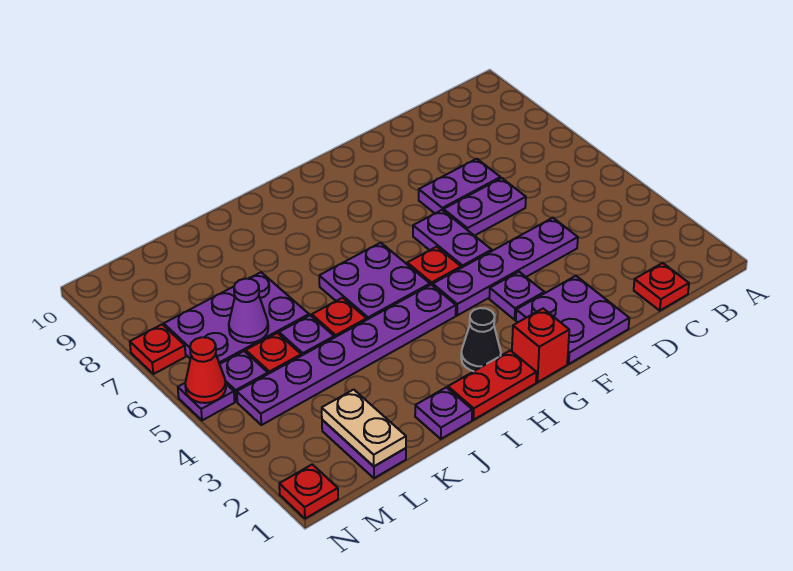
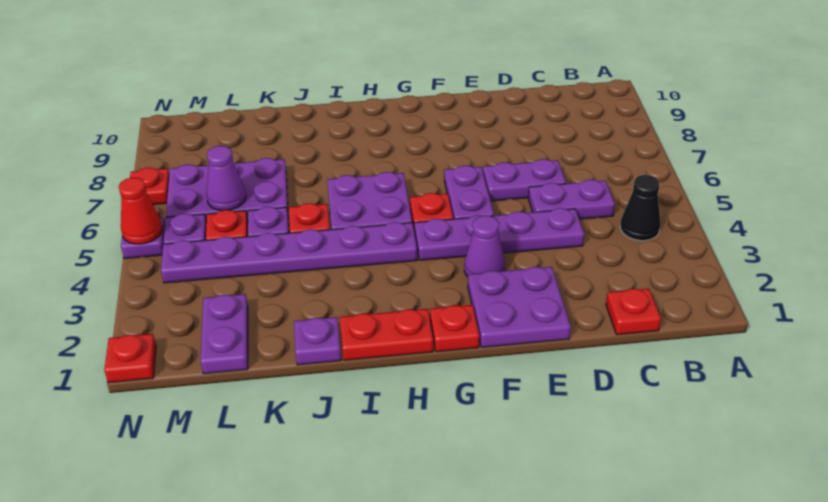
purple 1x2 plate [419,159,501,213] -> purple 1x2 plate moved to [528,180,615,219]
purple 1x1 plate [489,272,544,320] -> purple 1x1 cone [464,216,505,277]
red 1x1 brick [512,309,569,382] -> red 1x1 plate [430,305,479,352]
black 1x1 cone [461,308,501,371] -> black 1x1 cone moved to [620,175,661,241]
tan 1x2 plate [322,390,406,466] -> none

